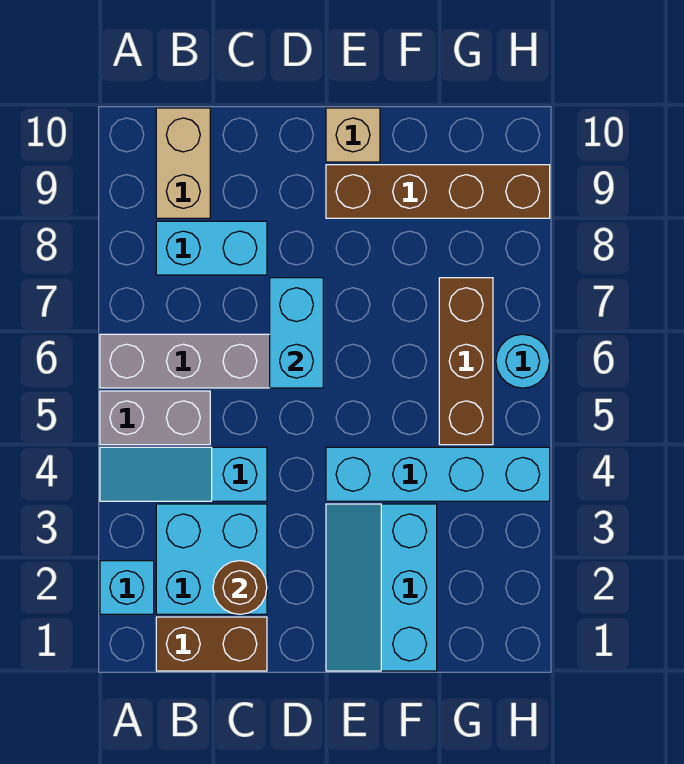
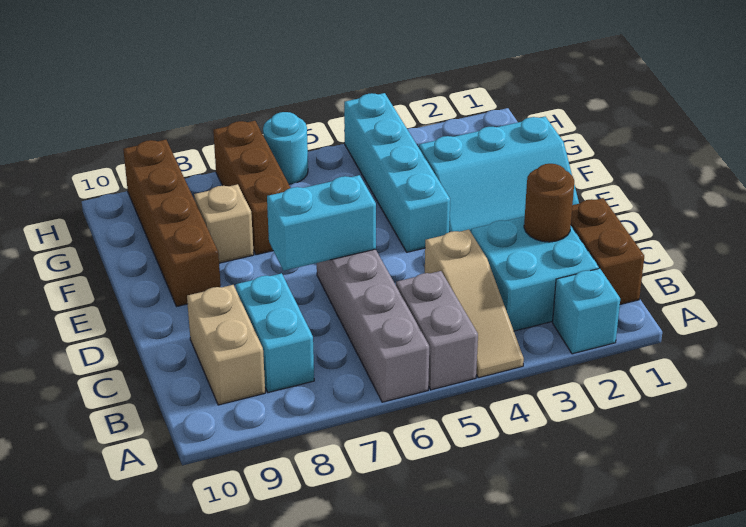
cyan 1x3 slope [100,447,267,501] -> tan 1x3 slope [425,230,524,378]
tan 1x2 brick [156,108,210,218] -> tan 1x2 brick turned to [187,285,265,405]
tan 1x1 brick [326,108,380,162] -> tan 1x1 brick moved to [194,184,254,263]
brown 1x3 brick [439,278,493,445] -> brown 1x3 brick turned to [213,121,290,255]

